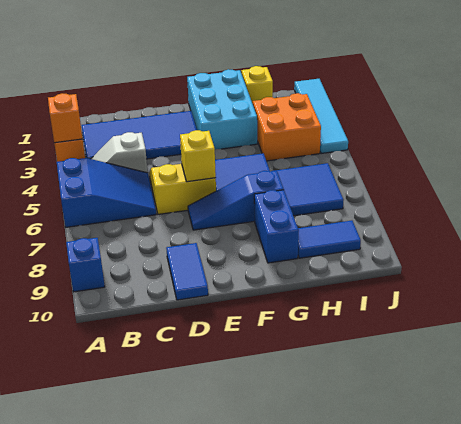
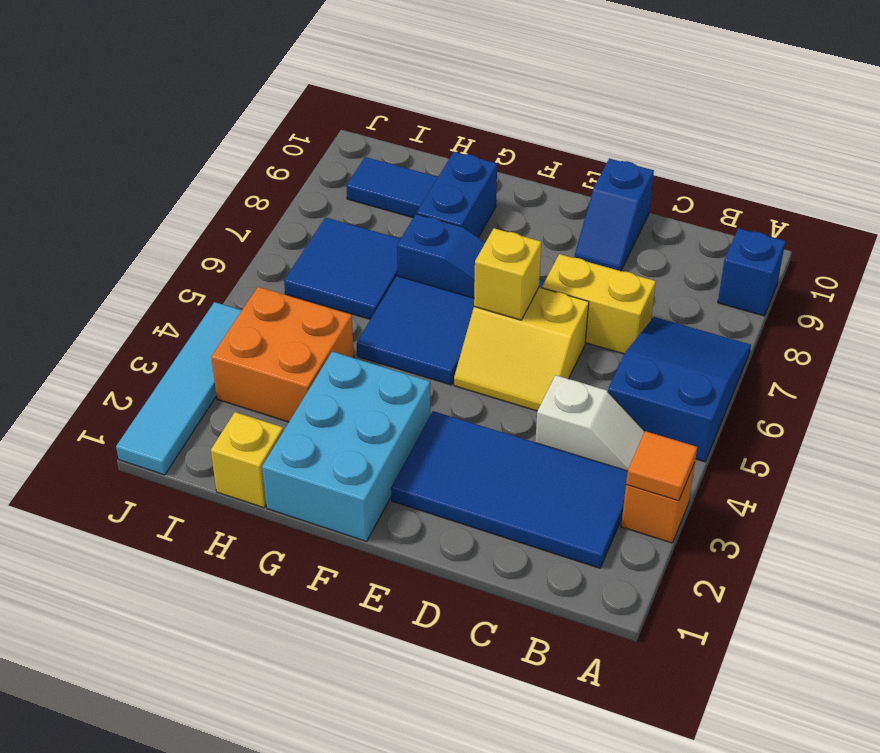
orange 1x1 brick [48,93,83,143] -> orange 1x1 tile [626,431,697,501]
blue 2x3 slope [57,158,156,227] -> blue 2x3 slope turned to [608,317,751,462]
none -> yellow 1x2 brick [542,254,656,354]
blue 1x2 tile [166,243,208,300] -> blue 1x2 slope [574,159,654,271]

